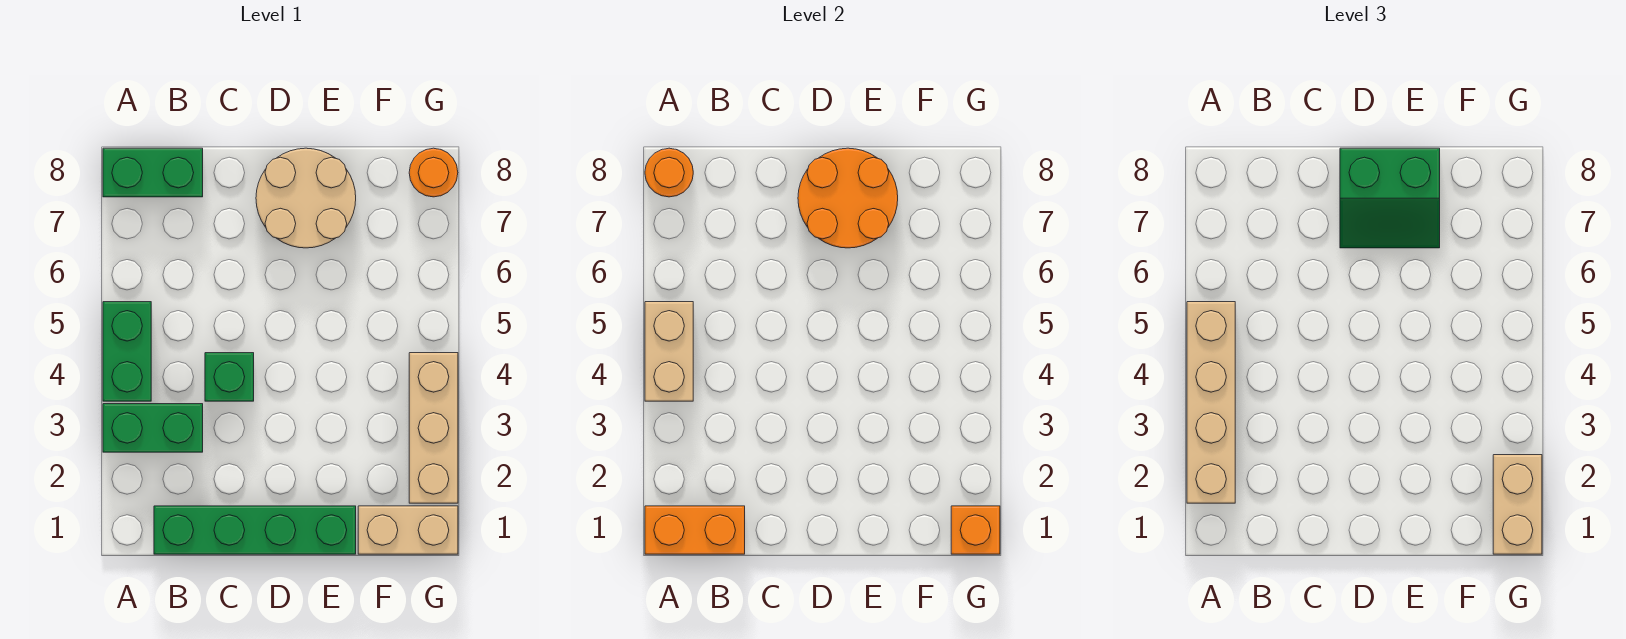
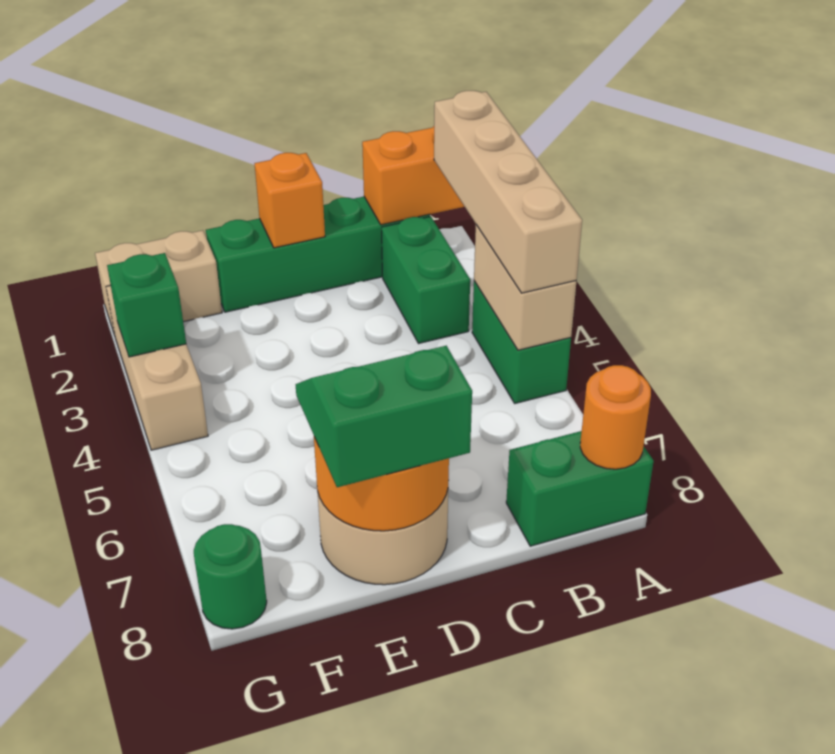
green 1x2 brick [103,404,203,452] -> green 1x2 brick turned to [382,216,470,343]
green 1x1 brick [205,353,254,401] -> green 1x1 brick moved to [107,253,186,357]
orange 1x1 brick [951,506,1000,554] -> orange 1x1 brick moved to [254,153,325,248]
tan 1x2 brick [1493,455,1542,554] -> none
orange 1x1 round brick [409,148,458,197] -> green 1x1 round brick [194,524,267,629]

